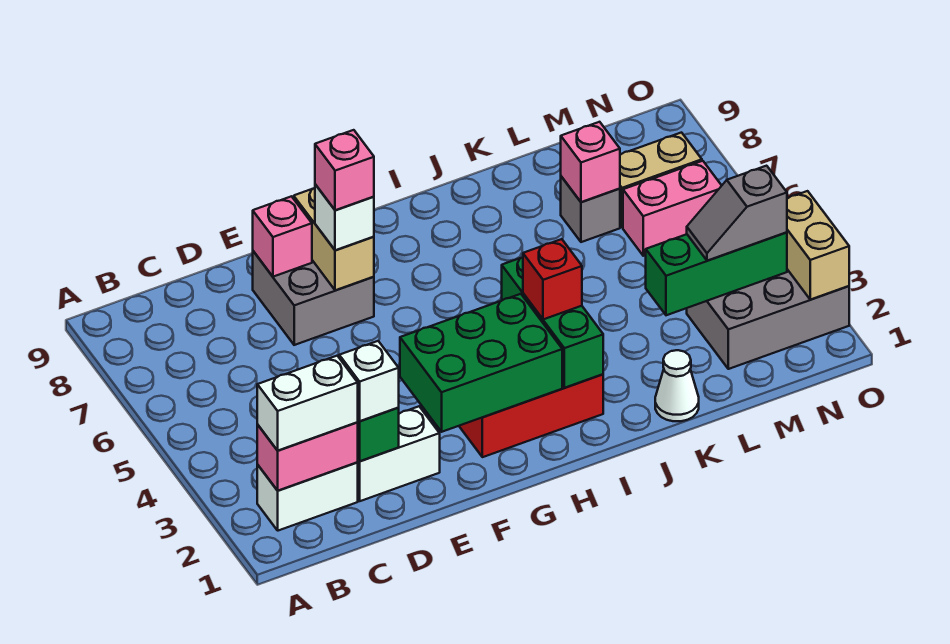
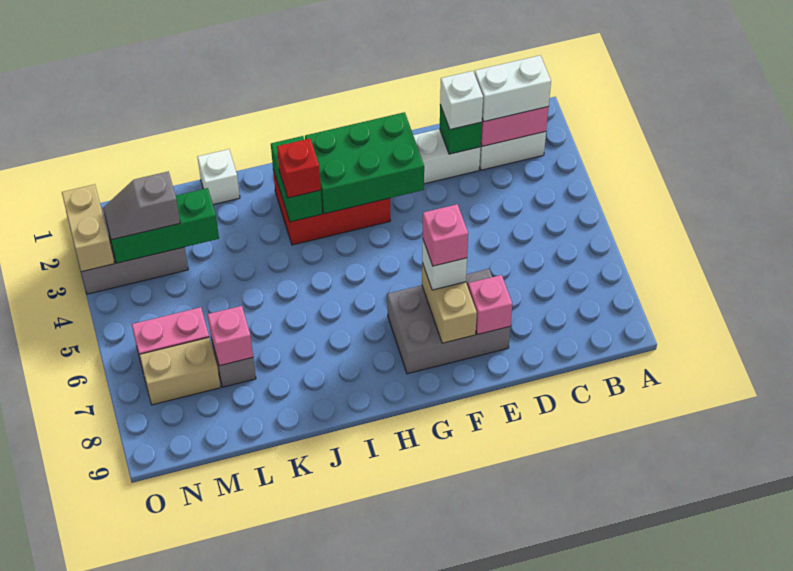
grey 2x2 brick [253,251,374,345] -> grey 2x3 brick [387,269,510,374]
green 1x3 brick [502,257,603,388] -> green 1x2 brick [271,136,322,222]
white 1x1 cone [655,350,699,421] -> white 1x1 brick [197,149,240,205]
grey 1x2 slope [687,166,787,261] -> grey 1x2 slope turned to [103,171,180,240]

